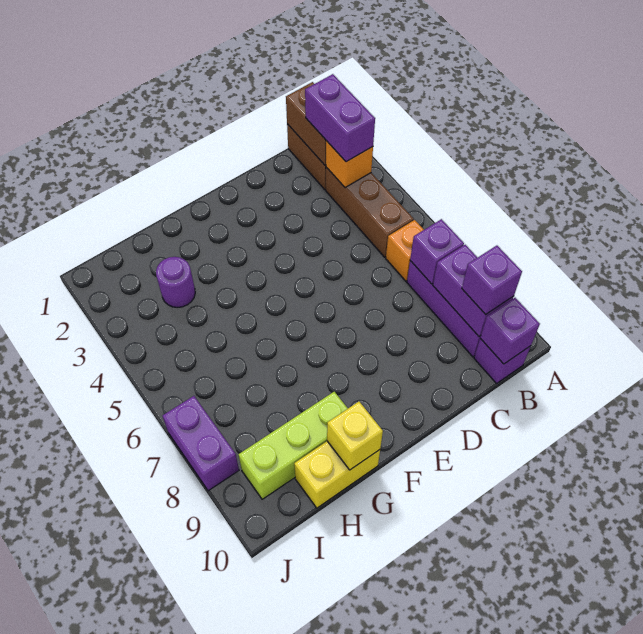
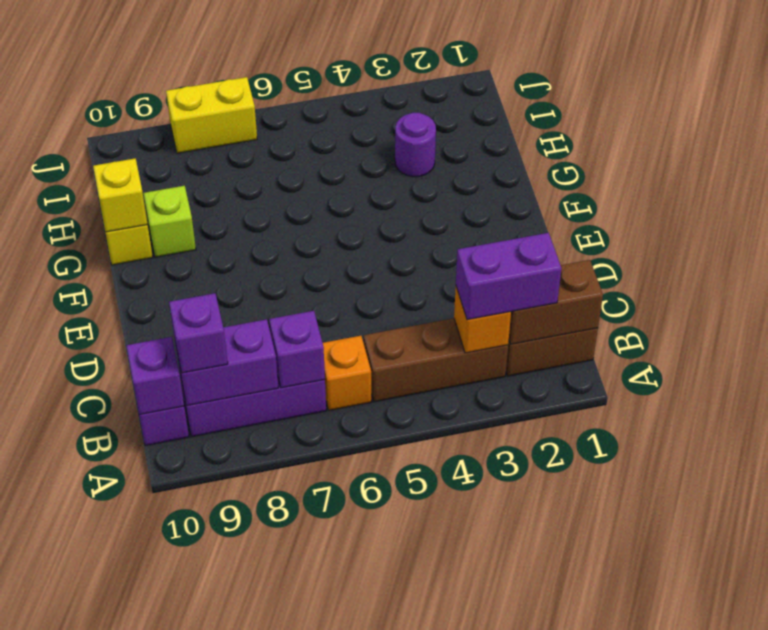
lime 1x3 brick [239,392,348,499] -> lime 1x1 brick [143,186,196,257]
purple 1x2 brick [163,396,239,491] -> yellow 1x2 brick [166,77,257,153]

